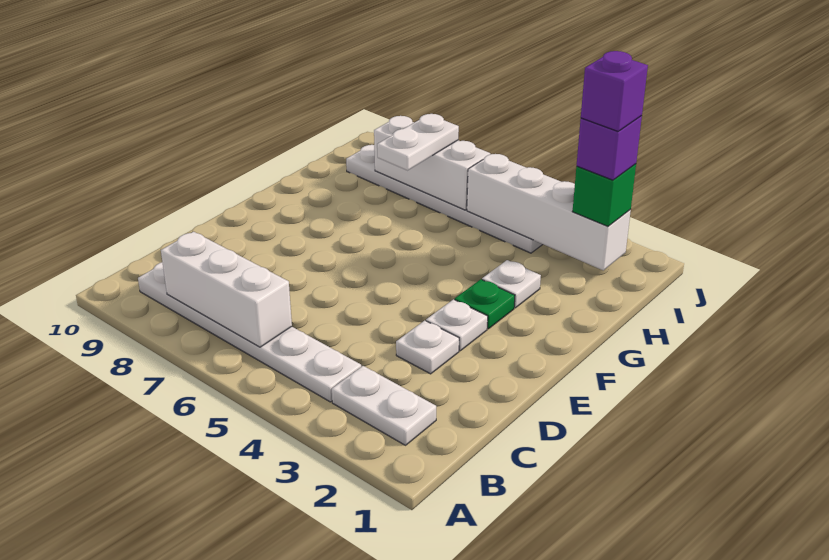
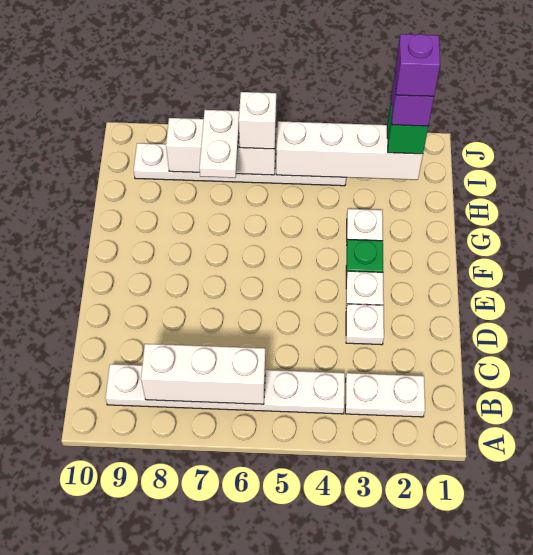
none -> white 1x1 brick [239,92,276,149]

